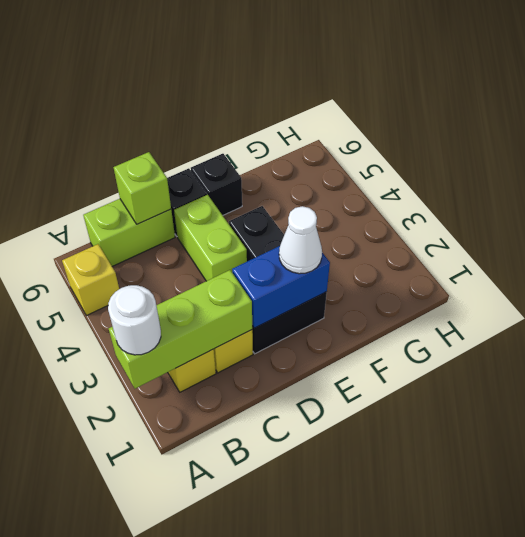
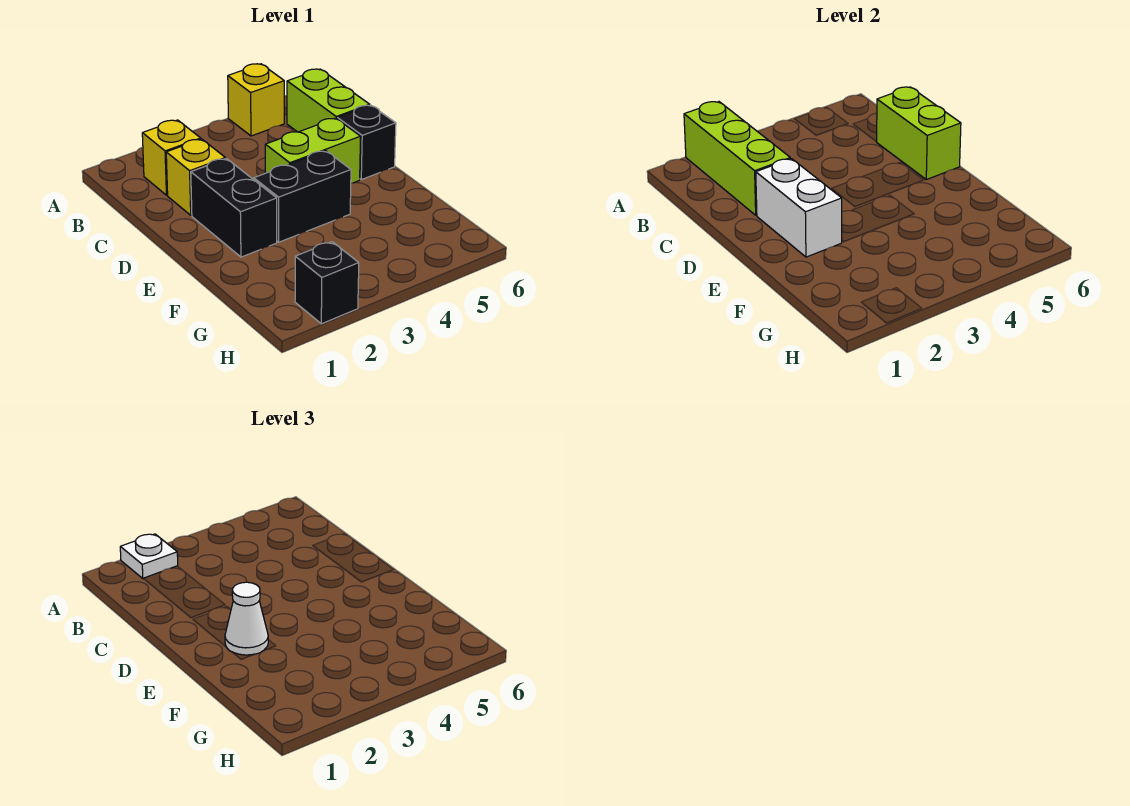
white 1x1 round brick [108,285,161,355] -> white 1x1 plate [120,534,178,579]
lime 1x1 brick [114,152,171,224] -> lime 1x2 brick [877,87,961,180]
blue 1x2 brick [232,246,330,328] -> white 1x2 brick [756,159,842,257]
black 1x1 brick [191,154,242,215] -> black 1x1 brick moved to [295,242,359,324]

